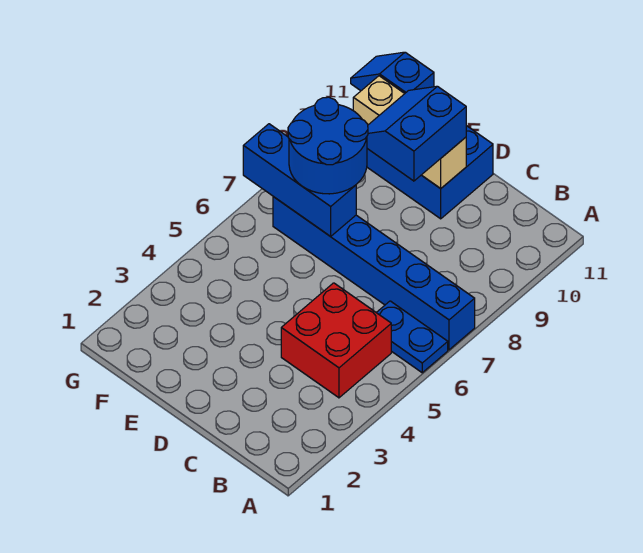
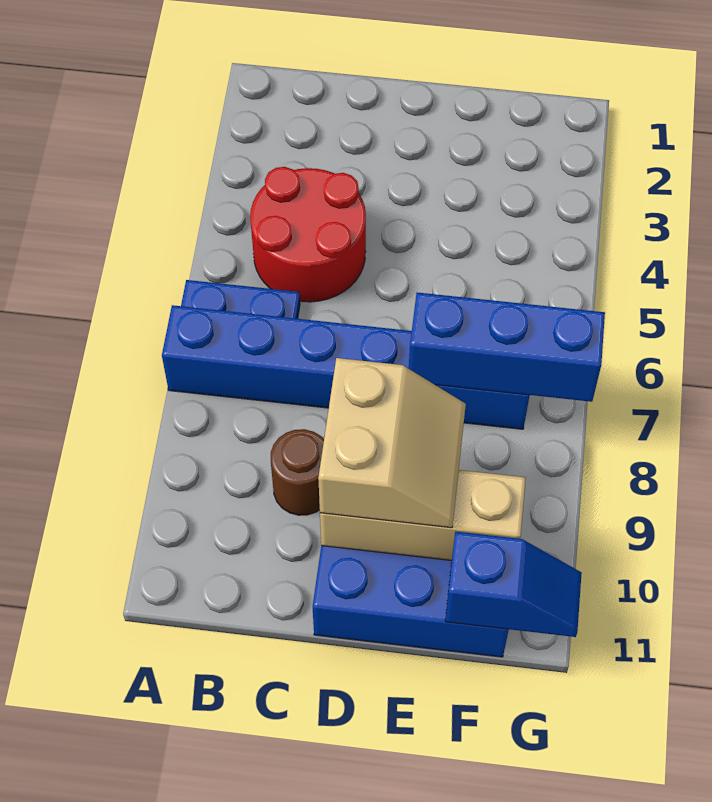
red 2x2 brick [281,283,391,398] -> red 2x2 round brick [250,167,366,302]
none -> brown 1x1 round brick [271,429,324,515]
blue 2x2 slope [367,86,466,181] -> tan 2x2 slope [318,358,466,528]
blue 2x2 round brick [288,97,368,194] -> none

